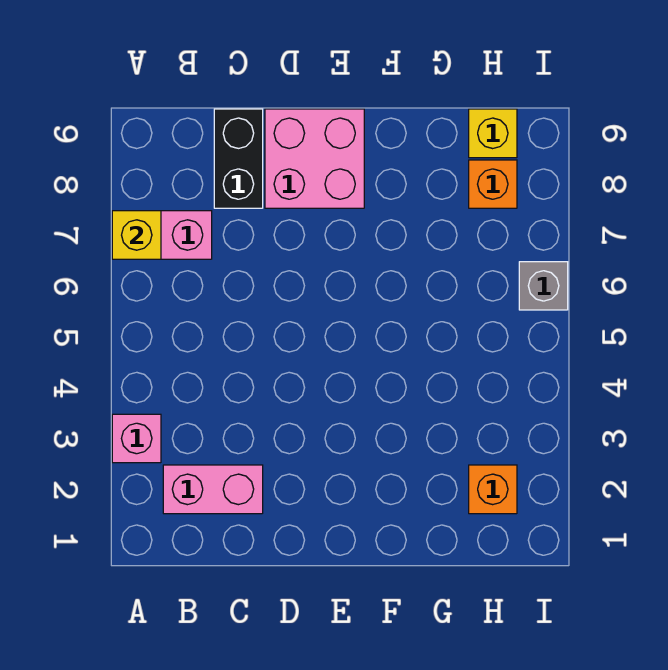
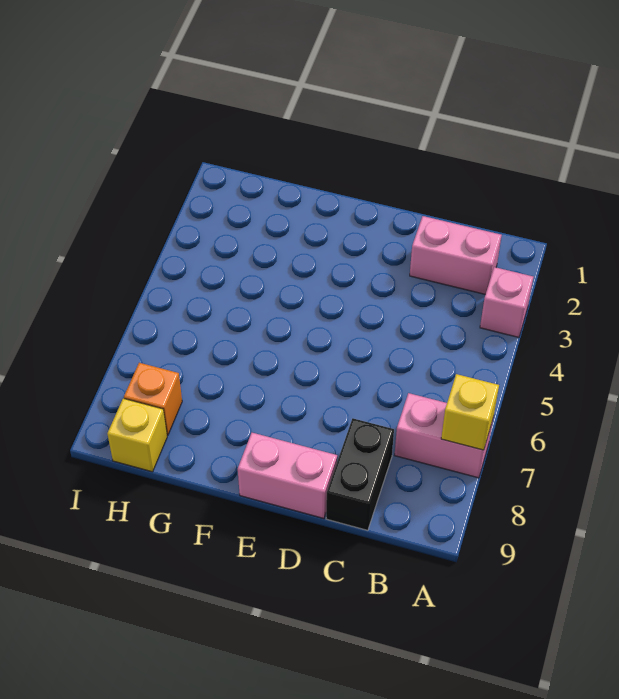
pink 2x2 brick [265,109,364,208] -> pink 1x2 brick [238,433,337,518]
orange 1x1 brick [469,465,517,514] -> none
grey 1x1 brick [519,262,568,310] -> none

